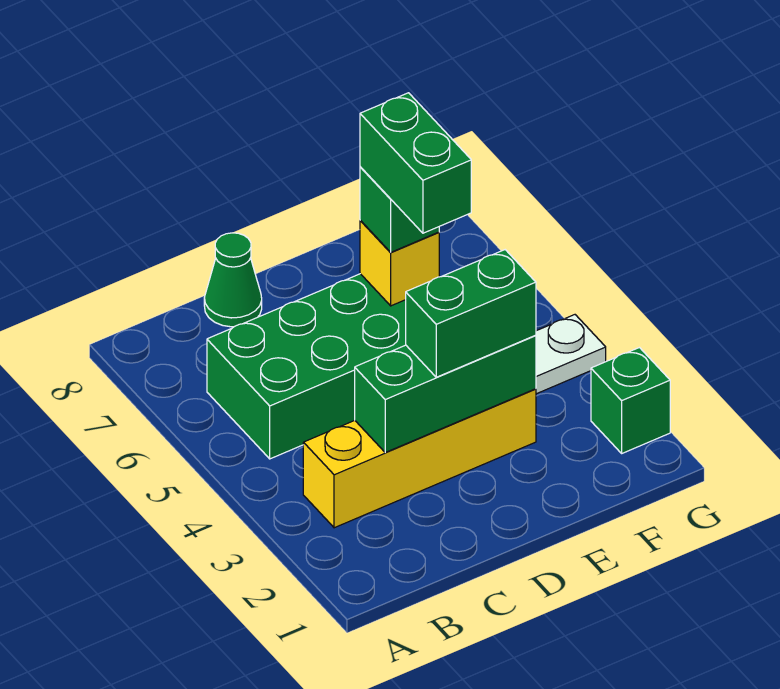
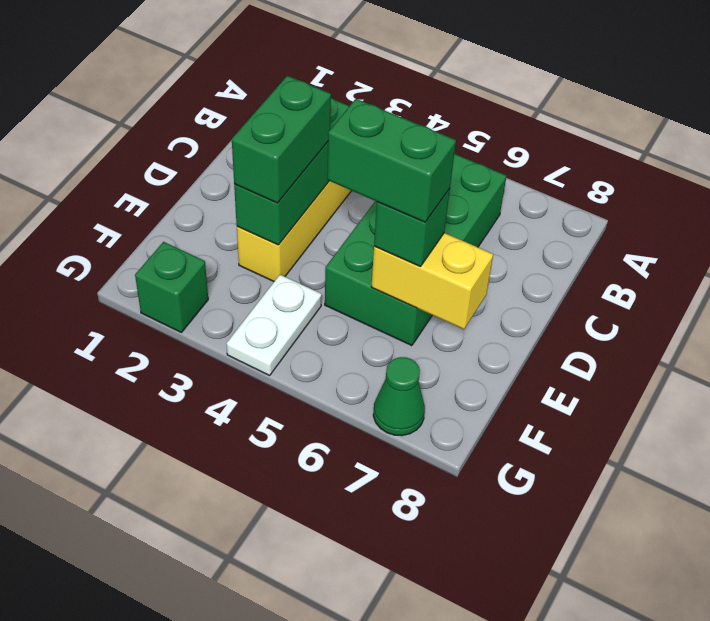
green 1x1 cone [204,233,262,327] -> green 1x1 cone moved to [373,357,425,436]
yellow 1x1 brick [360,220,439,306] -> yellow 1x2 brick [371,233,493,329]

